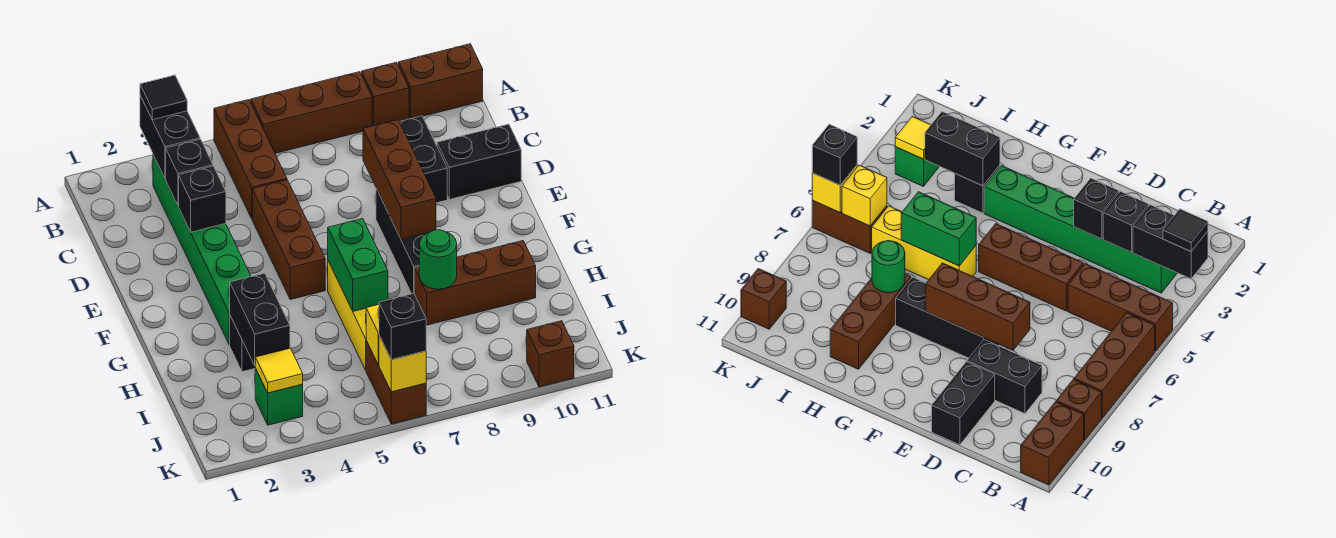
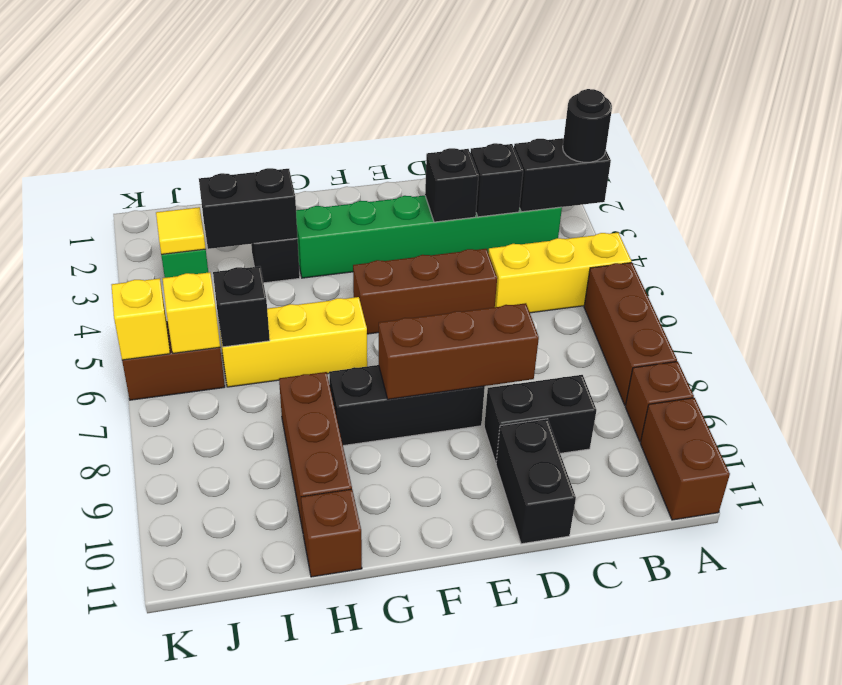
black 1x1 tile [140,75,187,120] -> black 1x1 round brick [563,89,612,162]
brown 1x3 brick [214,100,287,219] -> yellow 1x3 brick [488,233,631,313]
green 1x2 brick [328,219,388,311] -> none
green 1x1 round brick [419,230,457,289] -> none
black 1x1 brick [379,293,426,360] -> black 1x1 brick moved to [213,266,270,347]
brown 1x1 brick [527,321,574,387] -> brown 1x1 brick moved to [301,489,362,577]

